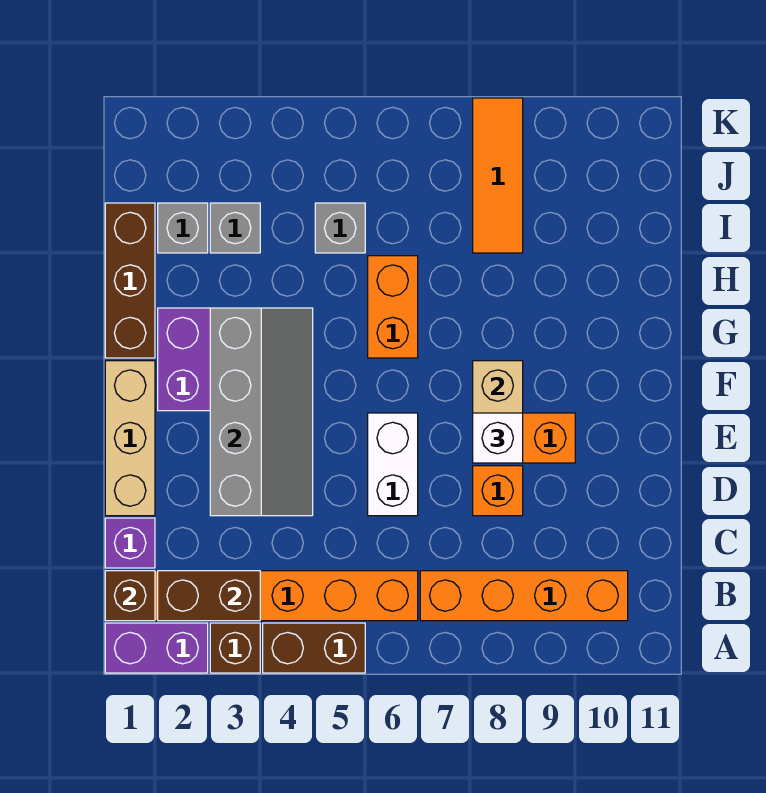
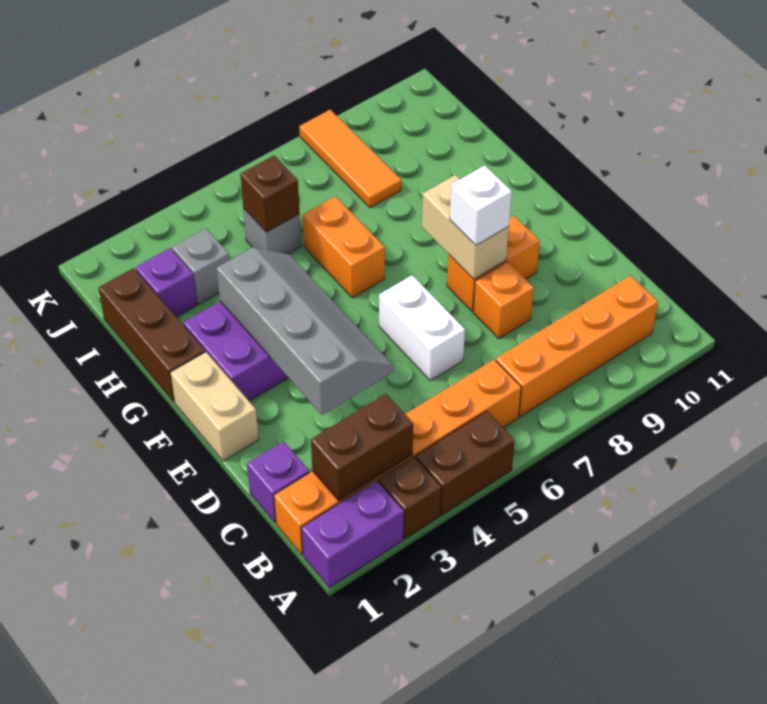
brown 1x1 brick [105,571,155,621] -> brown 1x1 brick moved to [240,156,300,232]
tan 1x3 brick [105,361,155,516] -> tan 1x2 brick [170,352,259,461]
grey 1x1 brick [158,203,208,253] -> purple 1x1 brick [136,248,197,317]

